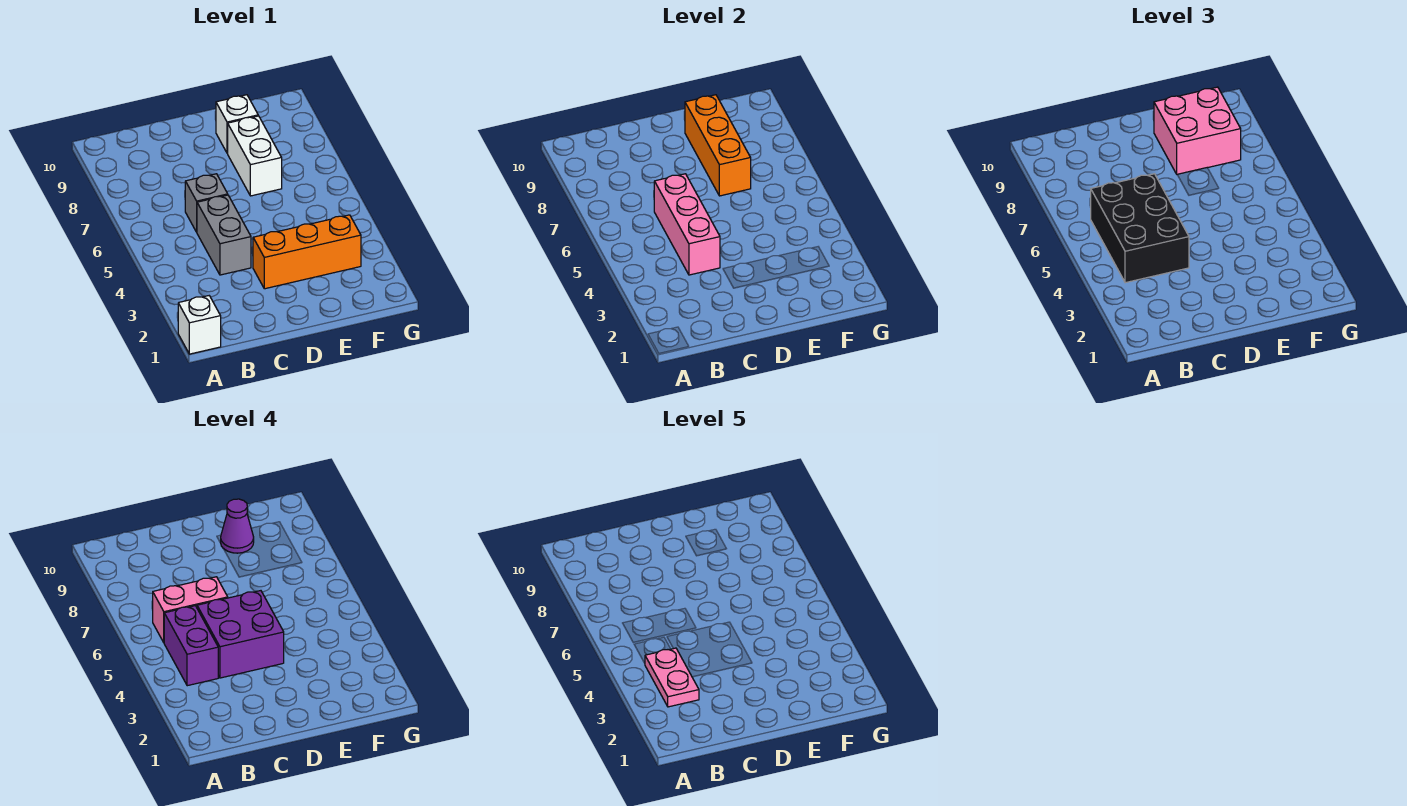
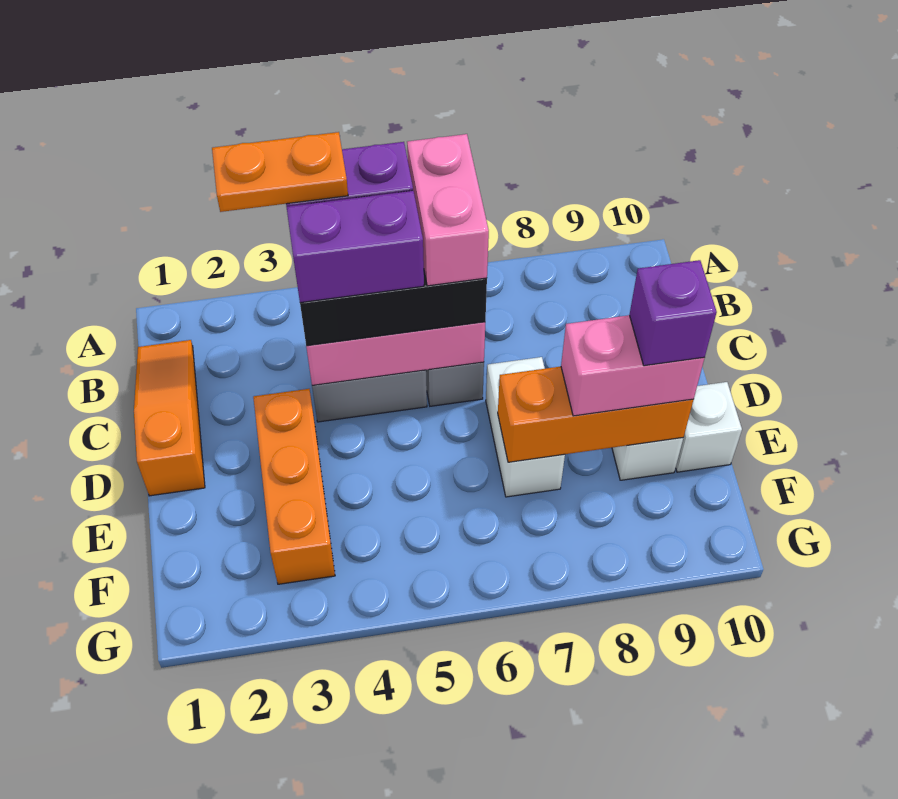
white 1x1 brick [178,296,221,354] -> white 1x1 brick moved to [676,382,742,472]
none -> orange 1x3 slope [134,340,205,496]
pink 1x2 plate [645,648,699,707] -> orange 1x2 plate [212,132,348,212]
purple 2x2 brick [197,591,284,678] -> purple 1x2 brick [287,191,424,303]
white 1x2 brick [228,116,282,196] -> white 1x2 brick turned to [486,357,565,497]
pink 2x2 brick [1154,87,1241,174] -> pink 1x2 brick [561,315,704,416]
purple 1x1 cone [221,499,254,553] -> purple 1x1 brick [629,260,717,366]

